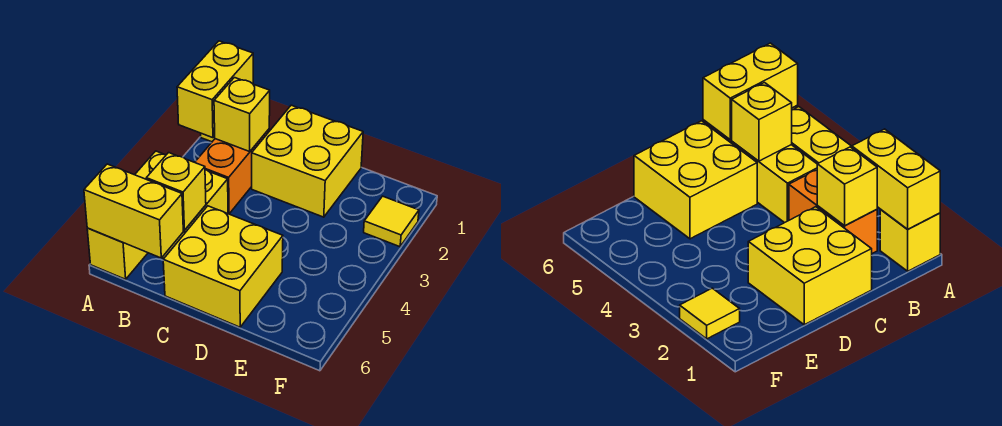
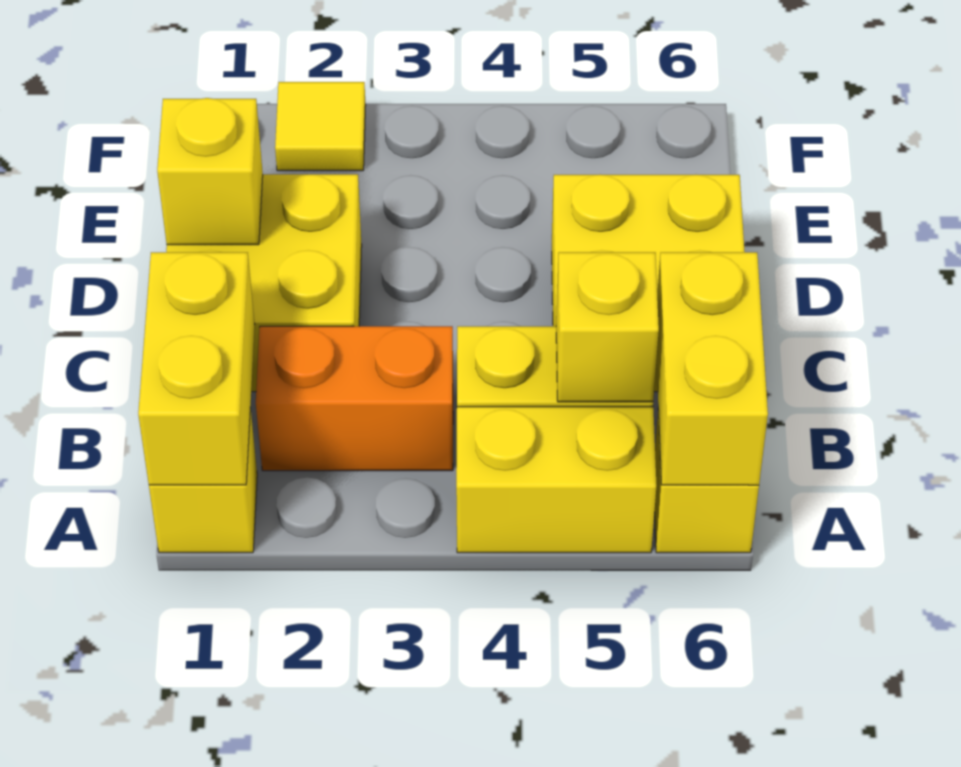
yellow 1x2 brick [177,41,253,138] -> yellow 1x2 brick turned to [138,252,255,485]
yellow 1x1 brick [214,78,270,151] -> yellow 1x1 brick moved to [157,98,263,245]

